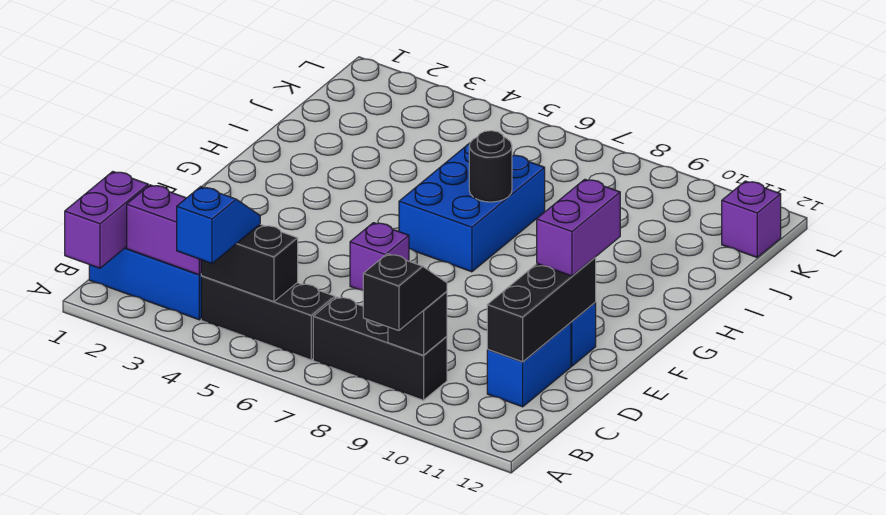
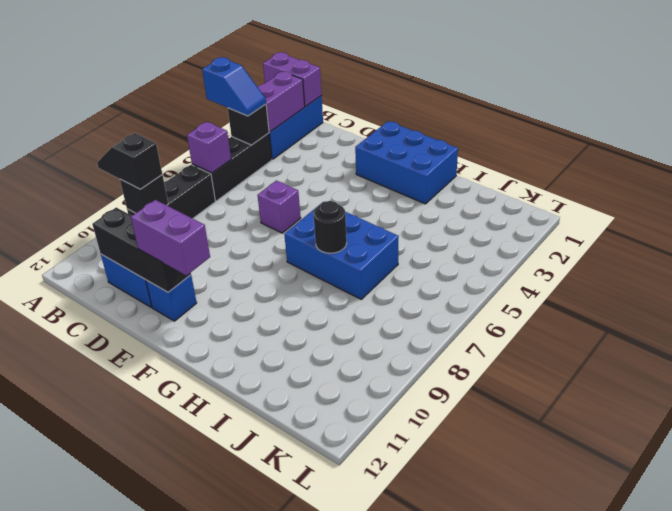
black 1x2 slope [363,254,447,331] -> black 1x2 slope turned to [97,133,162,189]
black 1x2 brick [201,224,298,302] -> black 1x1 brick [228,104,269,145]
none -> blue 2x3 brick [355,121,458,204]
purple 1x1 brick [722,181,781,257] -> purple 1x1 brick moved to [187,122,231,173]

